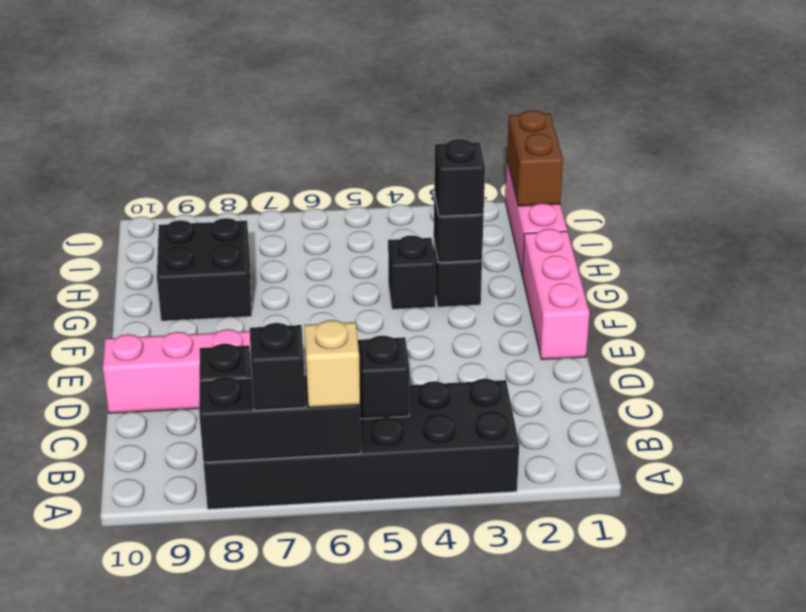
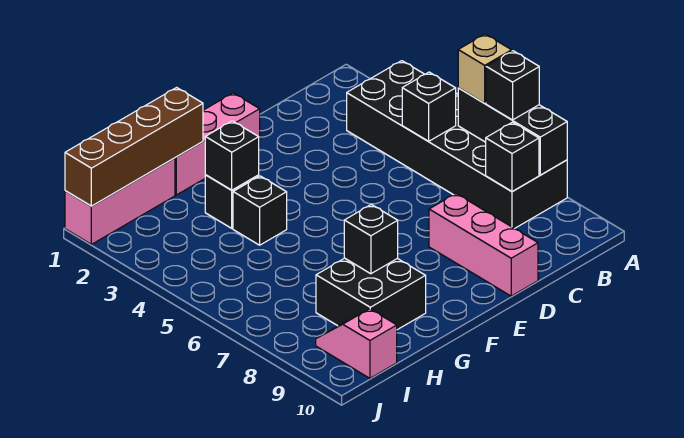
black 1x1 brick [434,139,485,216] -> black 1x1 brick moved to [344,205,398,274]
brown 1x2 brick [507,110,563,206] -> brown 1x4 brick [65,88,203,206]
none -> pink 1x2 slope [316,309,397,378]

